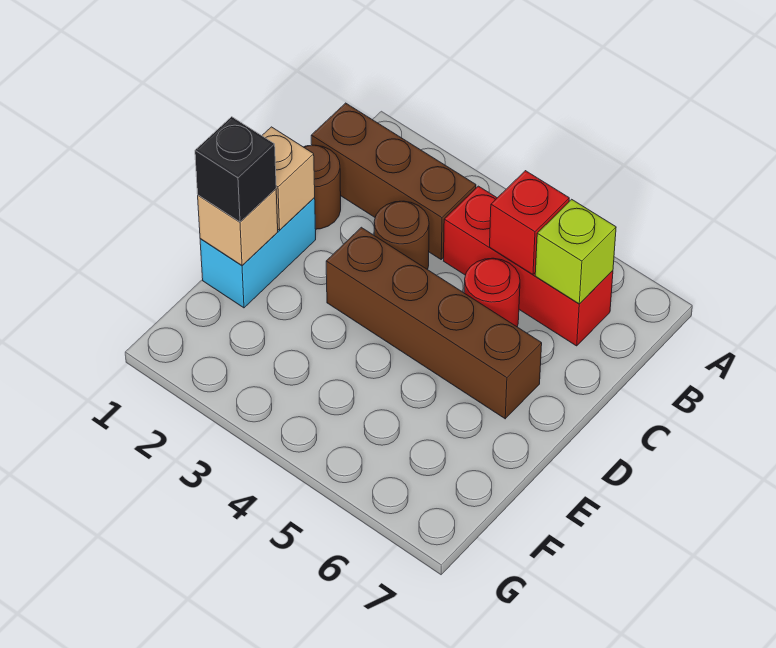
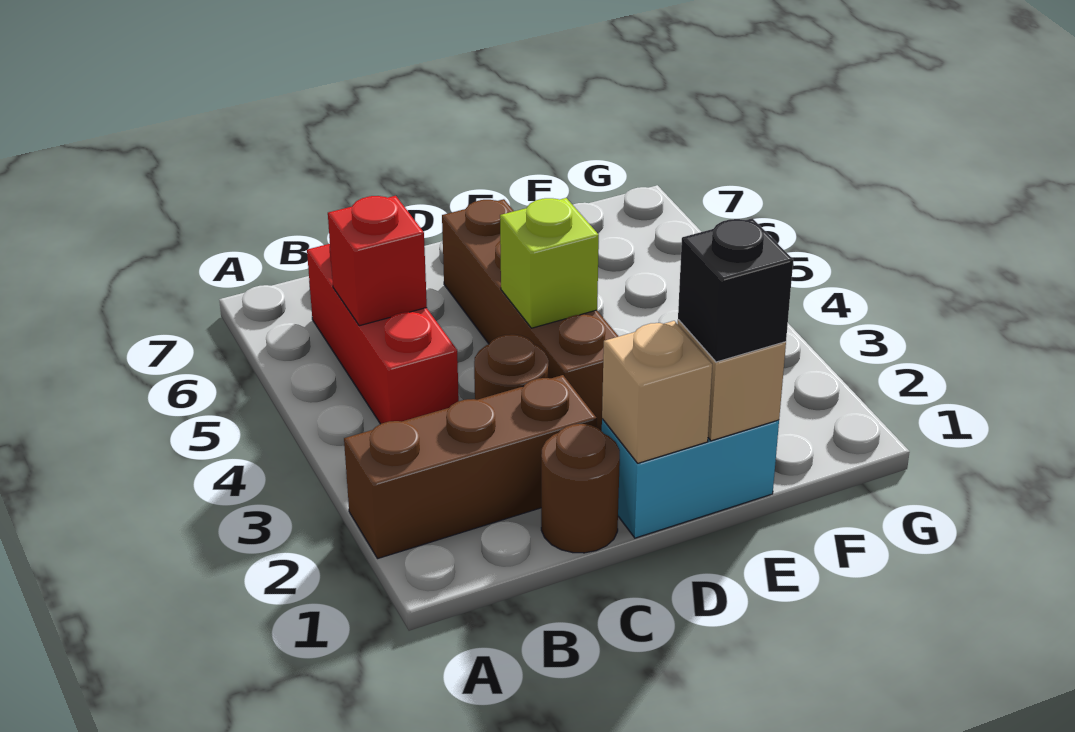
brown 1x3 brick [311,103,476,259] -> brown 1x3 brick turned to [344,375,597,559]
lime 1x1 brick [535,199,616,304] -> lime 1x1 brick moved to [500,198,599,328]
red 1x1 round brick [464,258,520,327] -> none

